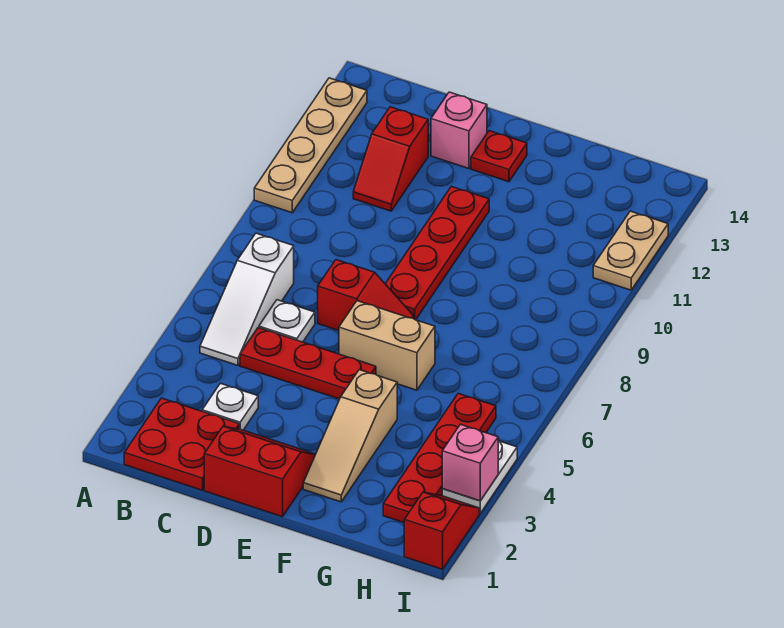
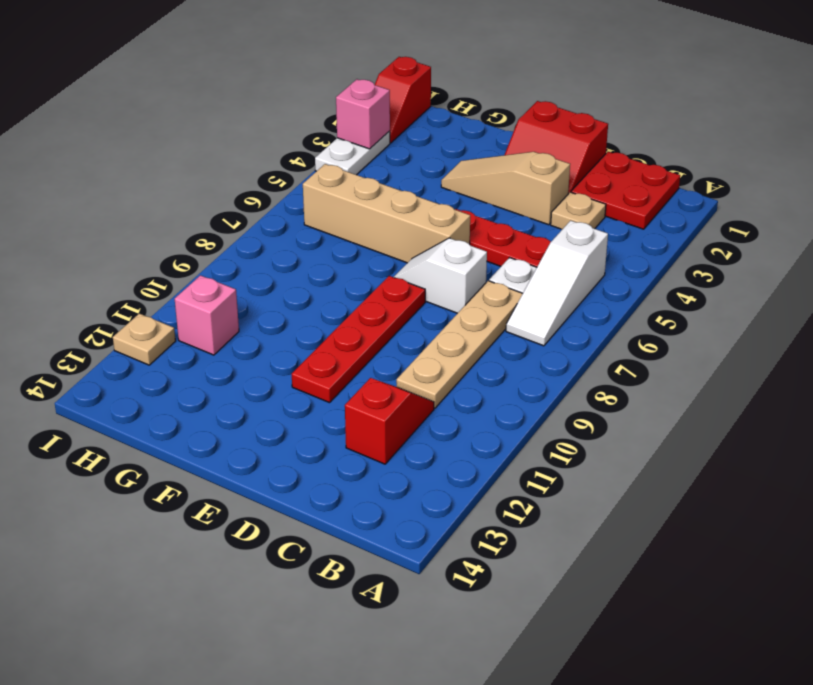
tan 1x4 plate [254,78,367,213] -> tan 1x4 plate moved to [396,281,523,408]
white 1x3 slope [200,233,294,366] -> white 1x3 slope turned to [506,221,608,346]
white 1x1 plate [202,383,258,430] -> tan 1x1 plate [551,192,606,229]
red 1x2 slope [318,260,414,331] -> white 1x2 slope [394,238,487,313]
pink 1x1 brick [431,92,487,169] -> pink 1x1 brick moved to [175,275,239,355]
tan 1x2 brick [339,301,435,390] -> tan 1x4 brick [303,164,470,263]
red 1x1 plate [471,131,527,182] -> none
tan 1x3 slope [303,370,397,502] -> tan 1x3 slope turned to [441,152,570,225]
red 1x4 plate [383,393,496,523] -> none
tan 1x2 plate [593,211,668,290] -> tan 1x1 plate [113,314,176,365]

